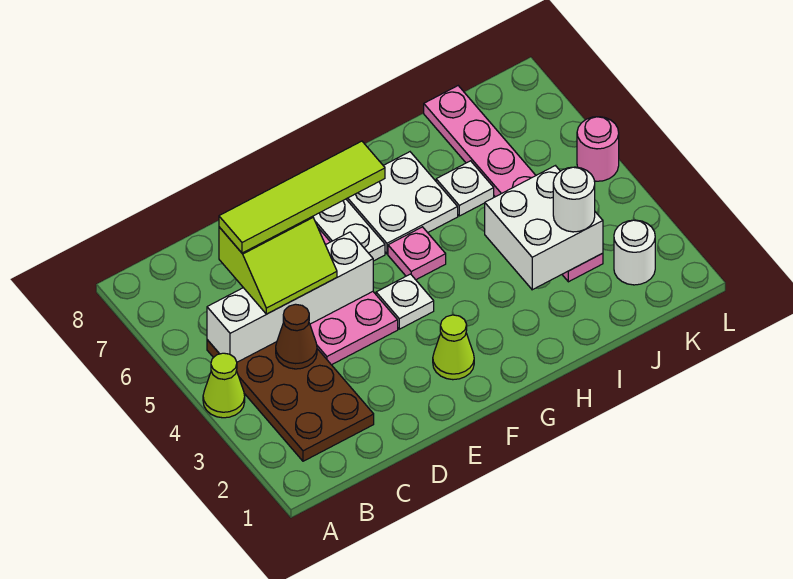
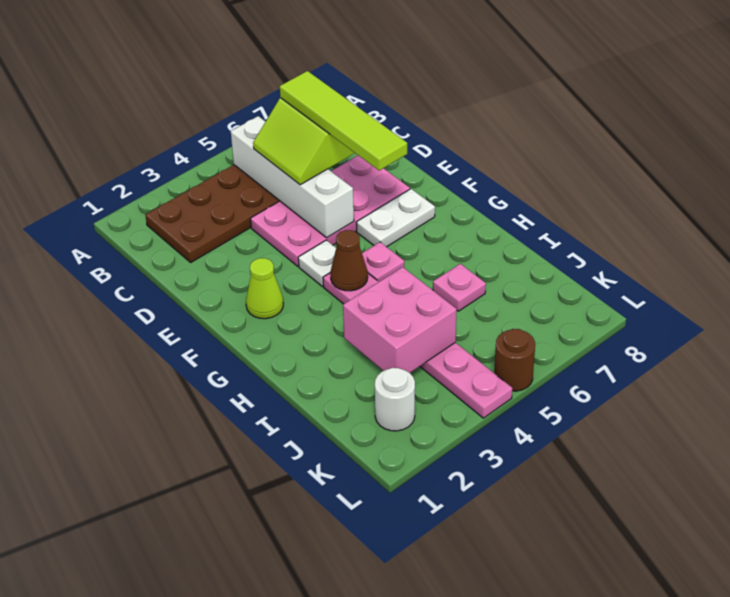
lime 1x1 cone [203,353,245,418] -> none
brown 1x1 cone [276,304,317,369] -> brown 1x1 cone moved to [330,230,368,291]
white 2x2 plate [346,152,458,254] -> none
white 2x2 brick [485,166,603,290] -> pink 2x2 brick [343,267,457,373]
white 1x1 plate [436,161,494,216] -> pink 1x1 plate [433,264,486,311]
pink 1x6 plate [424,86,603,282] -> pink 1x6 plate turned to [323,273,512,418]
white 1x1 round brick [553,167,595,232] -> none
pink 1x1 round brick [577,117,619,181] -> brown 1x1 round brick [494,329,535,391]

